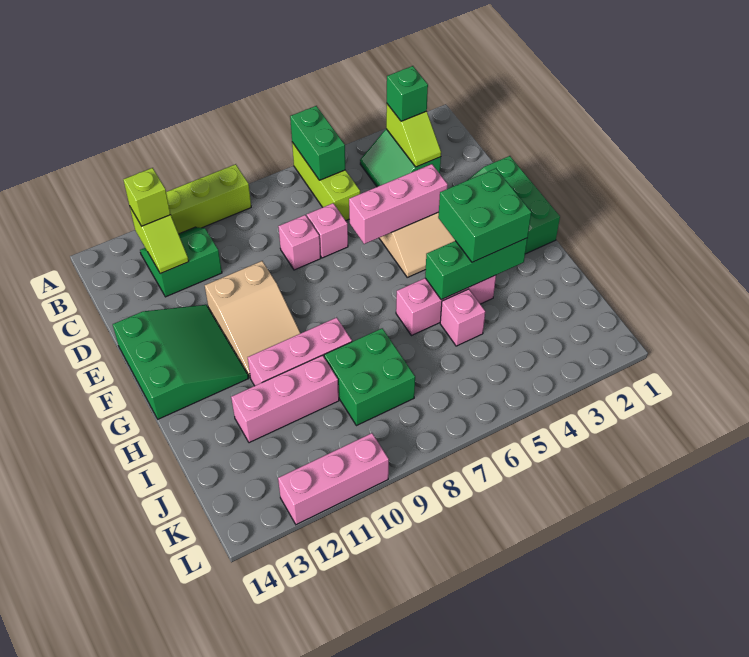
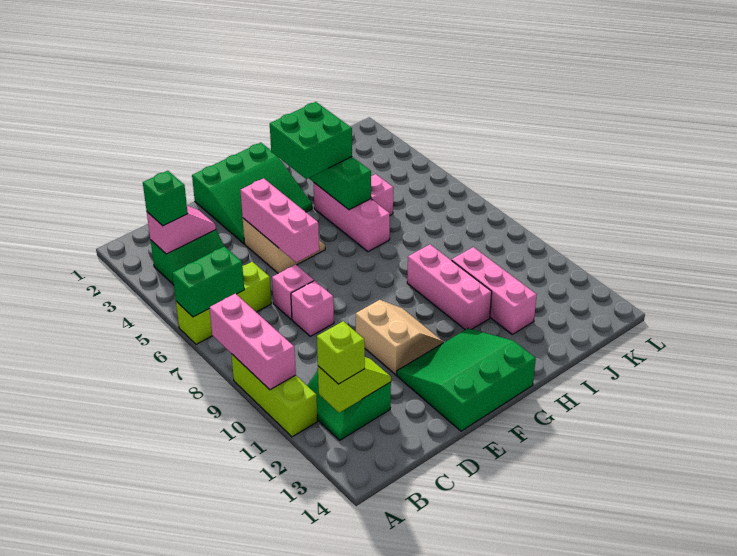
lime 1x2 slope [386,104,441,167] -> pink 1x2 slope [147,206,216,254]
tan 2x3 slope [205,261,301,377] -> tan 2x2 slope [356,300,443,375]
green 2x2 brick [324,328,415,426] -> none
pink 1x3 brick [278,433,389,525] -> pink 1x3 brick moved to [209,293,296,390]

